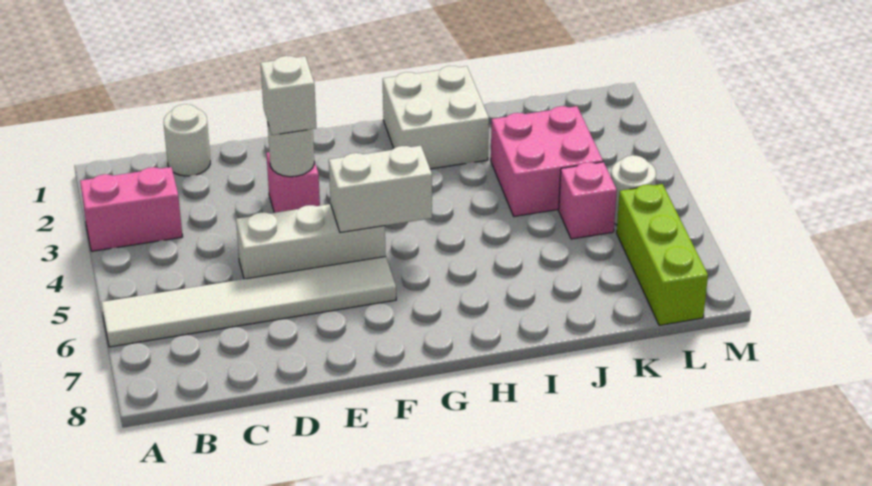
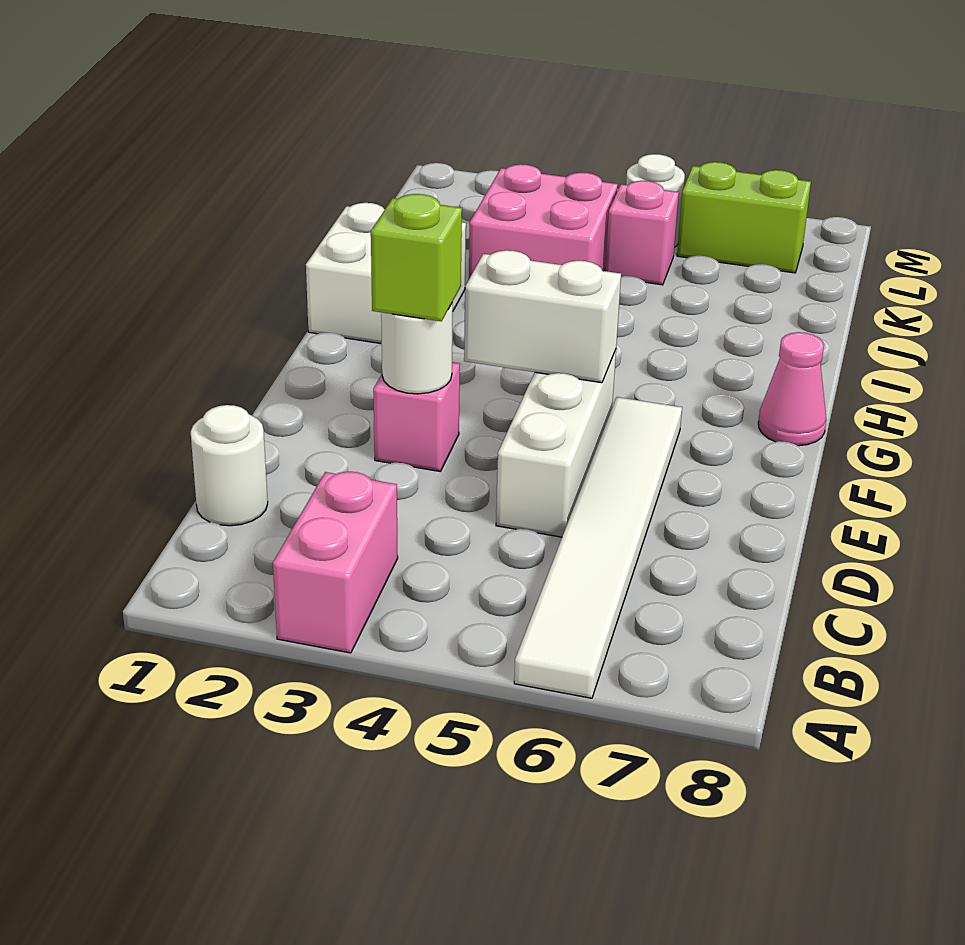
white 1x1 brick [261,56,316,135] -> lime 1x1 brick [371,194,462,321]
white 1x2 brick [329,146,432,233] -> white 1x2 brick turned to [464,250,621,383]
none -> pink 1x1 cone [758,332,826,446]
lime 1x3 brick [617,184,708,325] -> lime 1x2 brick [677,162,811,273]

